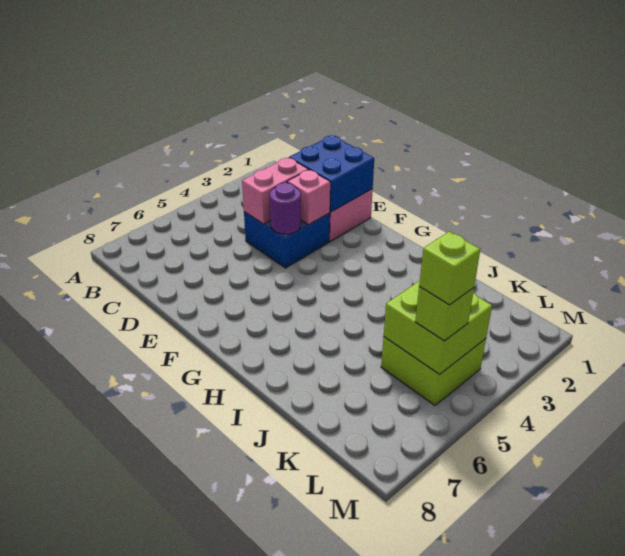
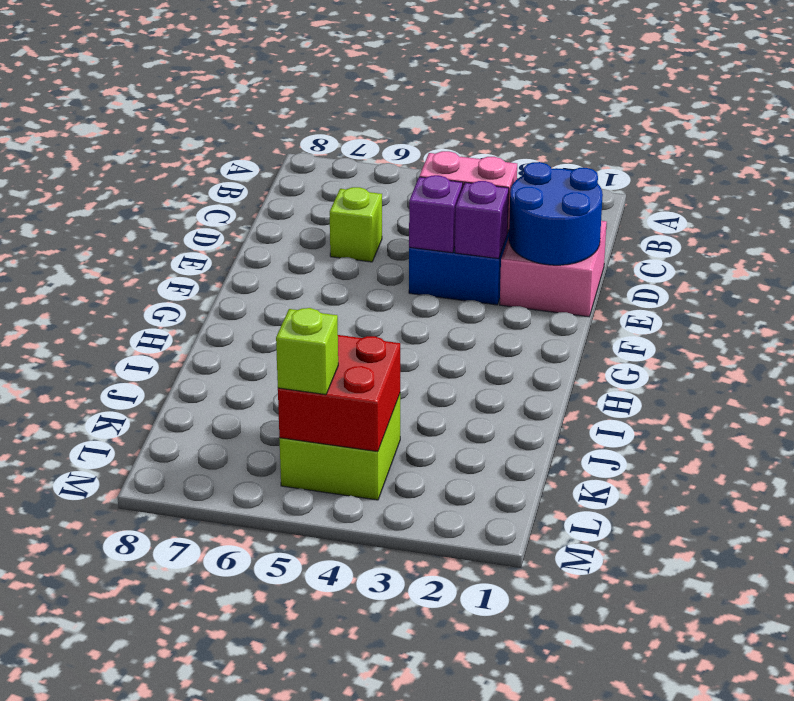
blue 2x2 brick [289,136,374,212] -> blue 2x2 round brick [509,162,603,265]
pink 1x1 brick [287,170,330,225] -> purple 1x1 brick [455,181,509,259]
purple 1x1 round brick [270,183,301,234] -> purple 1x1 brick [409,175,463,253]
lime 2x2 brick [384,281,492,375] -> red 2x2 brick [278,335,400,452]
lime 1x1 brick [419,232,480,305] -> lime 1x1 brick moved to [330,187,382,262]

